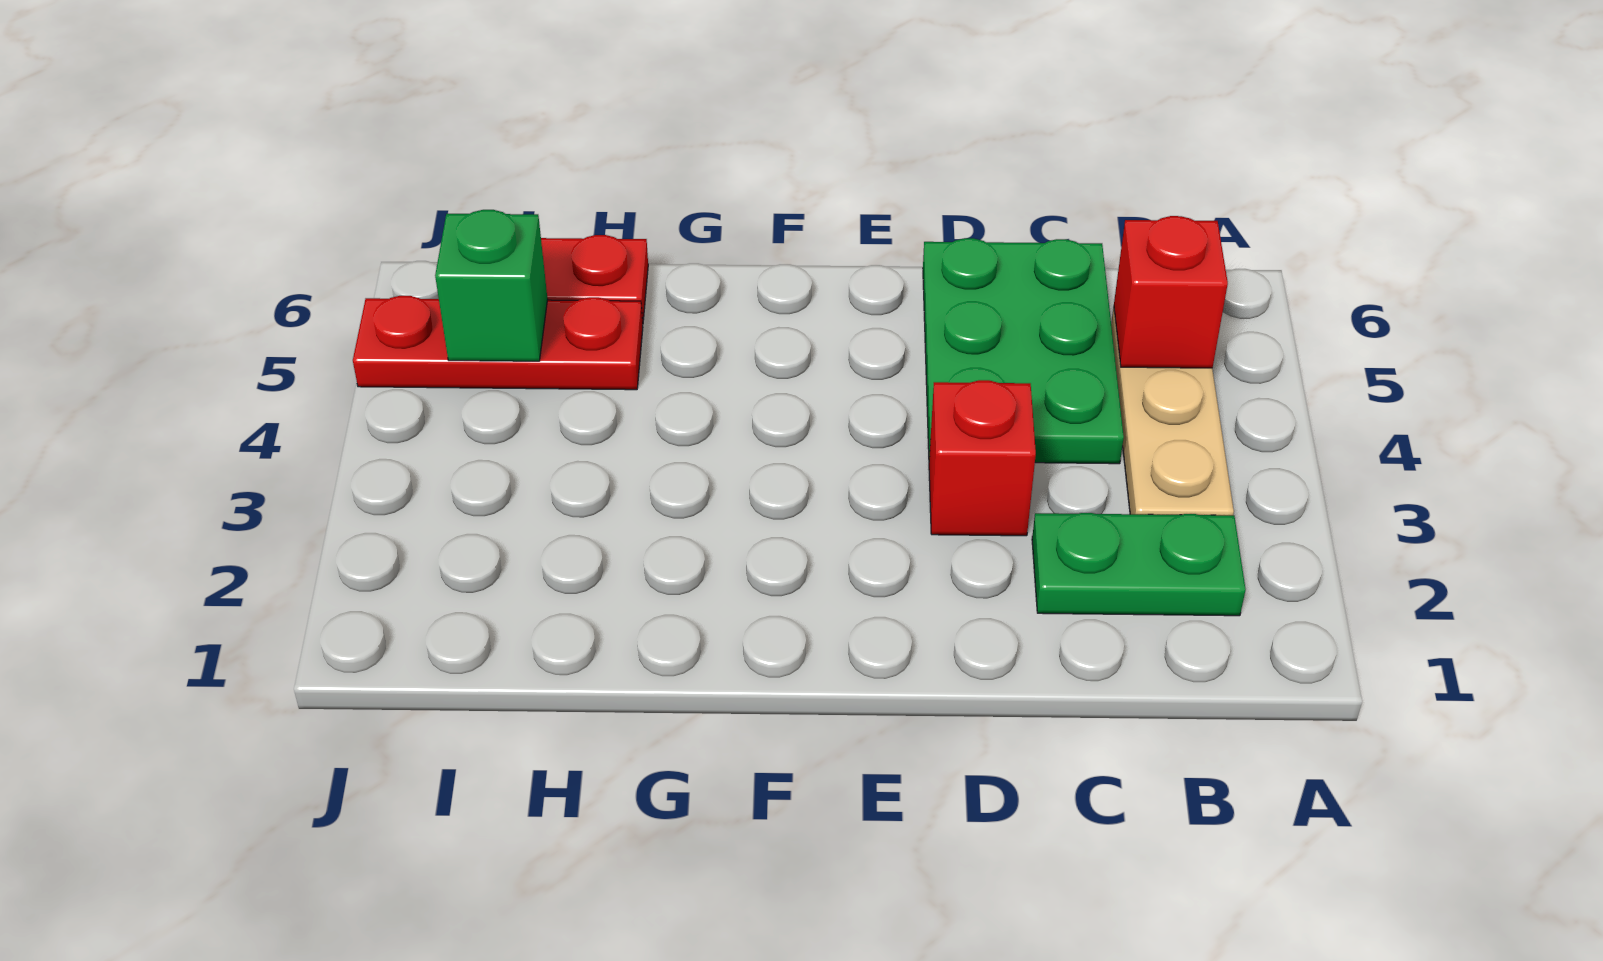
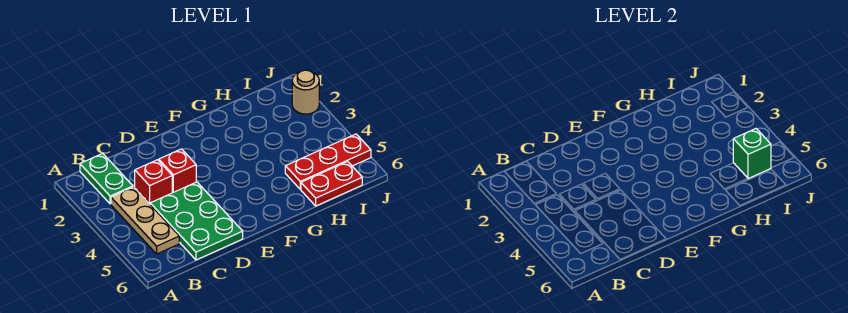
green 1x2 plate [1032,513,1246,616] -> green 1x2 plate turned to [80,153,133,204]
red 1x1 brick [1114,216,1228,368] -> red 1x1 brick moved to [135,160,172,204]
none -> tan 1x1 round brick [292,70,319,114]

